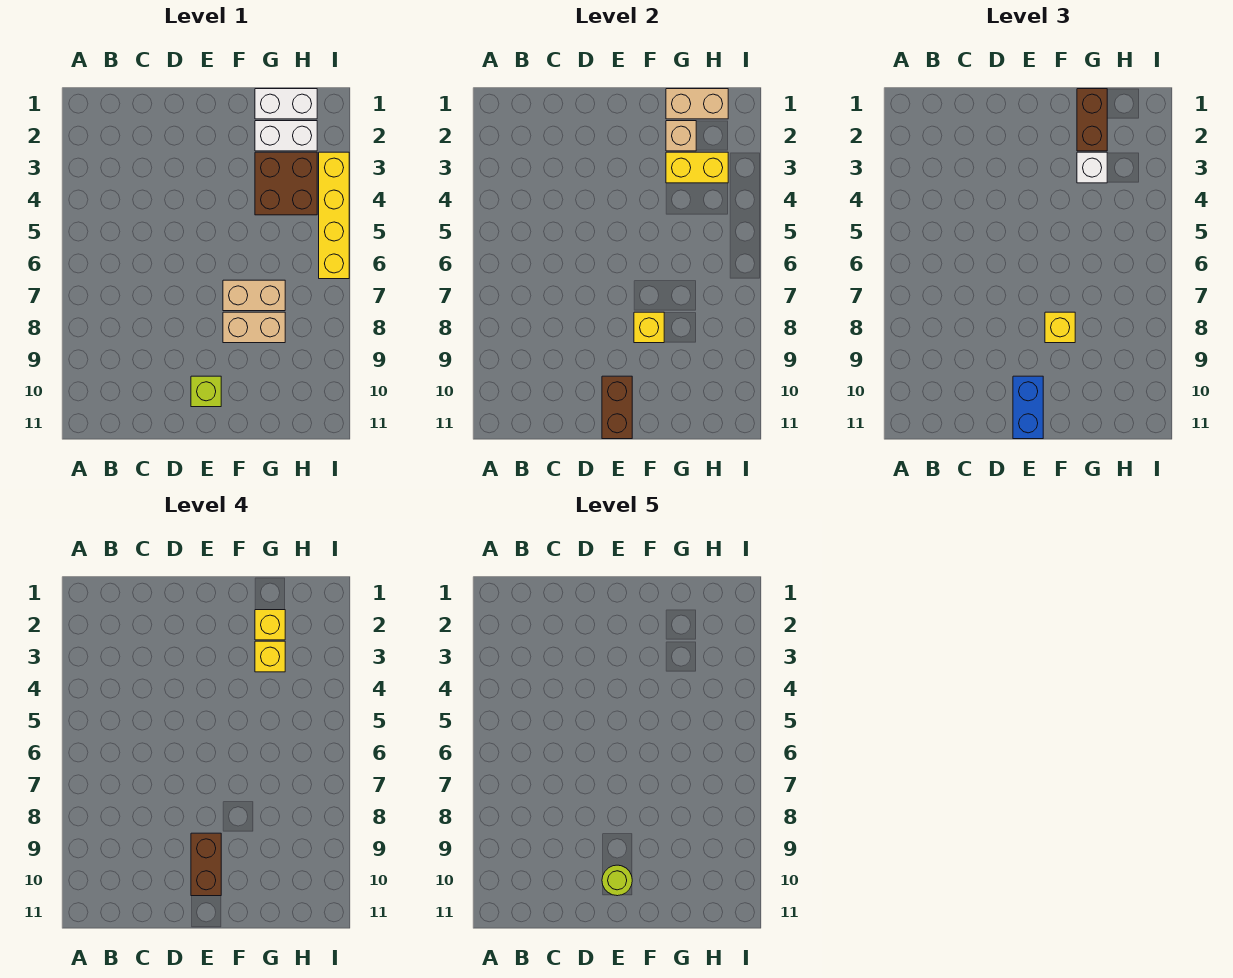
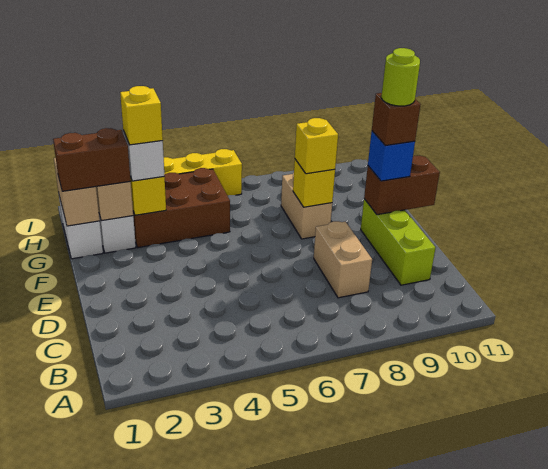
brown 1x2 brick [191,833,221,896] -> brown 1x1 brick [372,93,420,146]
lime 1x1 brick [191,376,221,407] -> lime 1x3 brick [361,199,436,285]
blue 1x2 brick [1013,376,1043,439] -> blue 1x1 brick [368,131,415,181]
tan 1x2 brick [223,280,285,311] -> tan 1x2 brick moved to [314,221,372,298]
yellow 1x1 brick [255,610,285,640] -> none
brown 2x2 brick [255,152,317,215] -> brown 2x3 brick [133,168,230,248]

